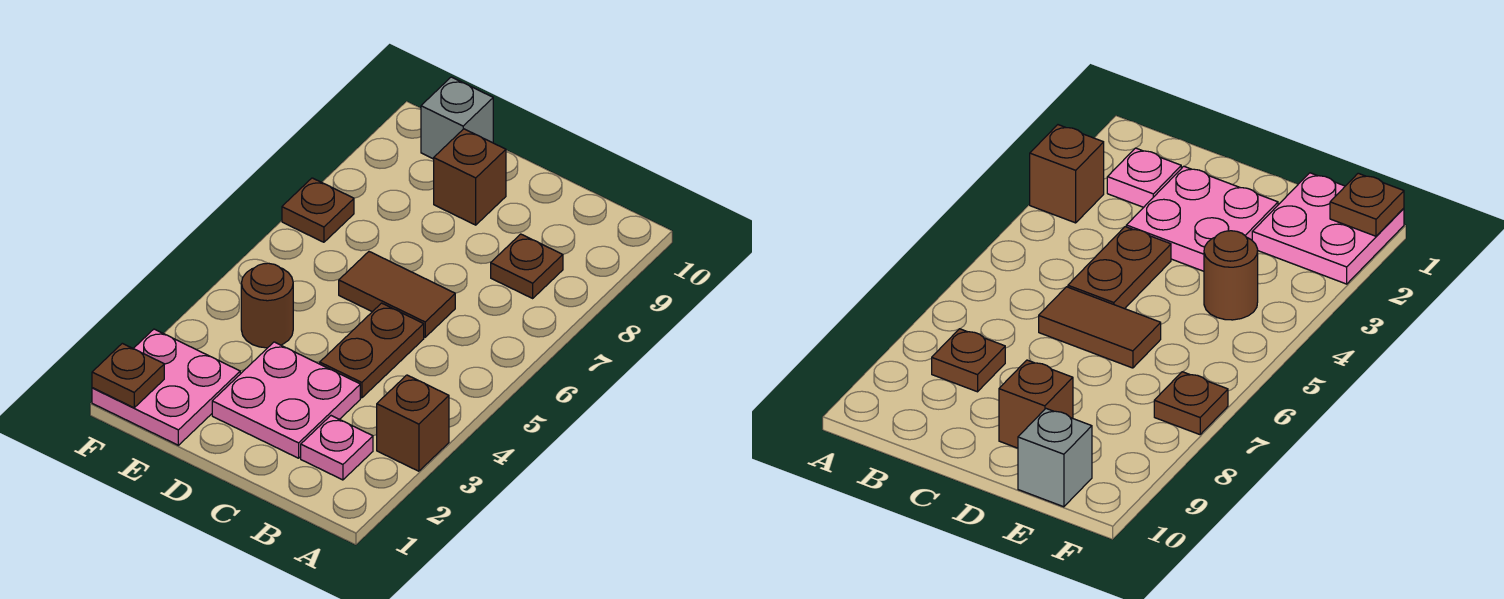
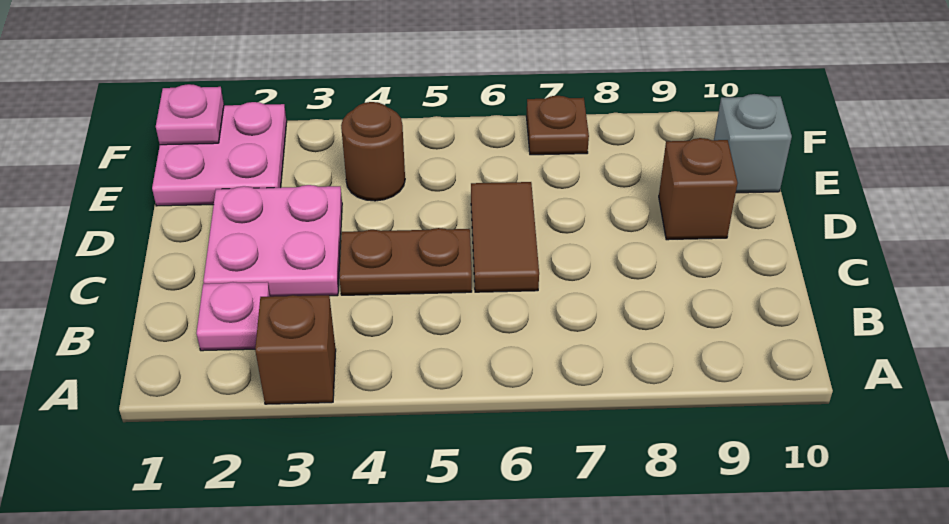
brown 1x1 plate [491,234,563,298] -> none
brown 1x1 plate [92,343,164,408] -> pink 1x1 plate [156,84,224,145]

